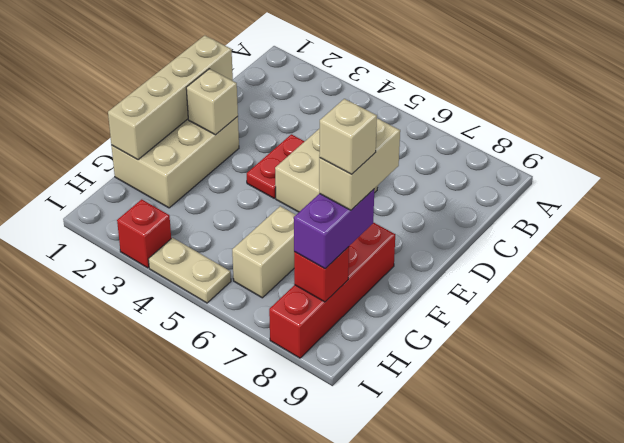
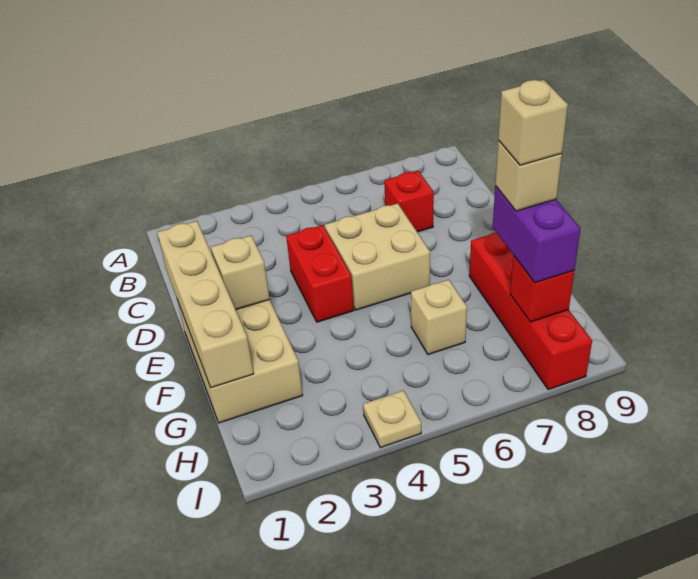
red 1x2 plate [247,134,305,198] -> red 1x2 brick [286,225,354,322]
tan 1x2 brick [319,119,400,210] -> tan 1x1 brick [495,141,562,211]
tan 1x2 brick [232,206,295,298] -> tan 1x1 brick [411,280,467,355]
red 1x1 brick [117,199,171,268] -> red 1x1 brick moved to [384,171,434,232]
tan 1x2 plate [148,238,231,303] -> tan 1x1 plate [363,390,421,448]

